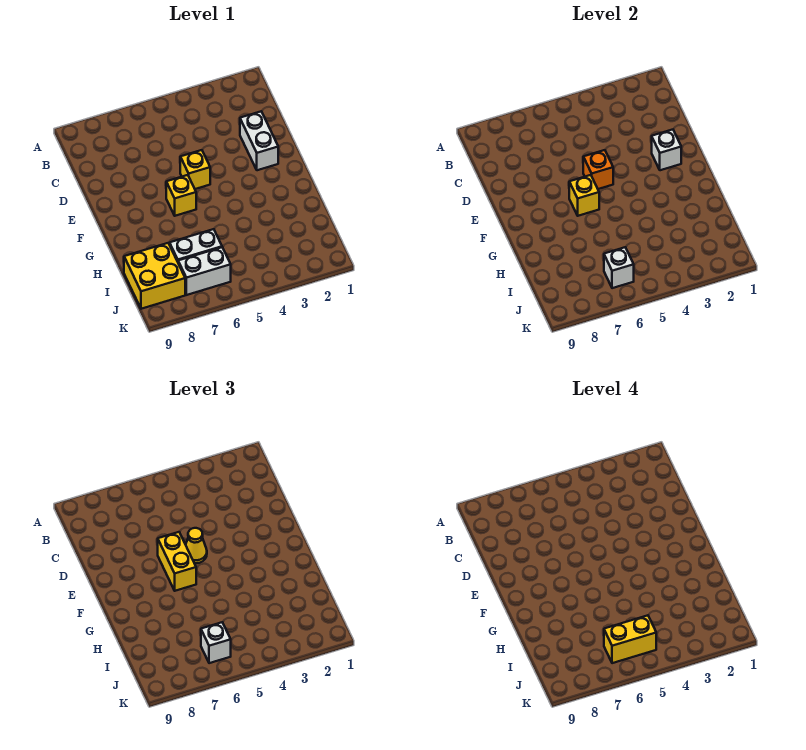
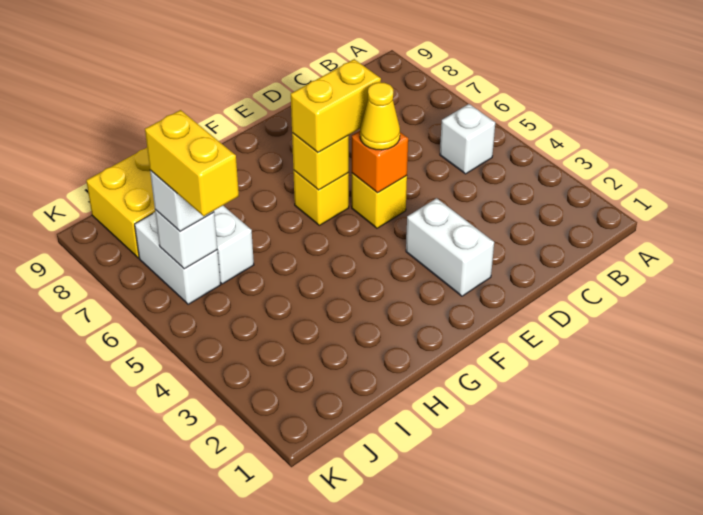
white 1x2 brick [240,111,278,170] -> white 1x2 brick turned to [406,198,494,296]
white 1x1 brick [652,130,681,170] -> white 1x1 brick moved to [440,104,495,174]

